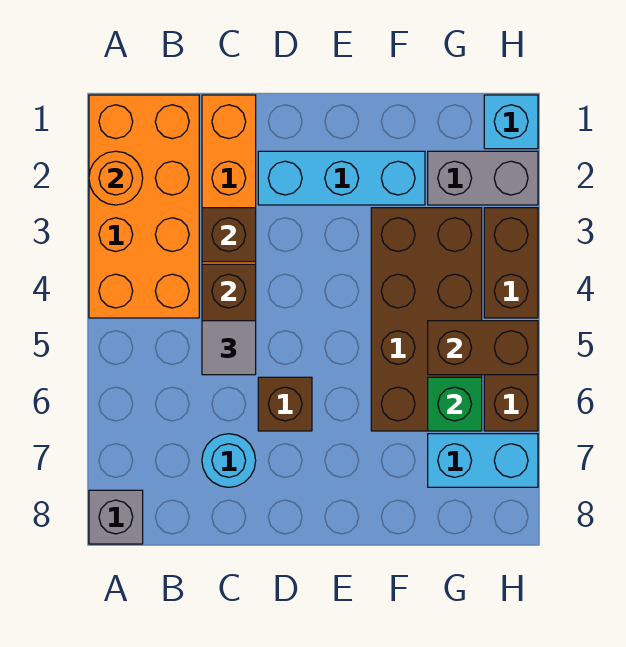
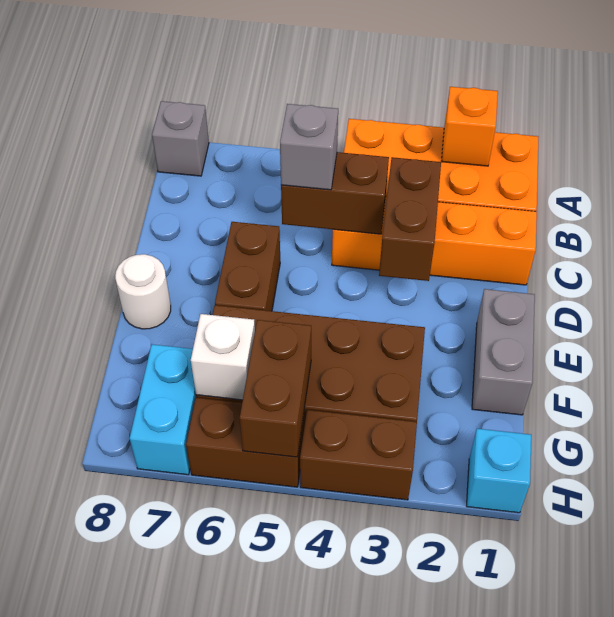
orange 1x1 round brick [89,151,143,205] -> orange 1x1 brick [442,87,498,166]
brown 1x1 brick [202,208,256,262] -> brown 1x2 brick [379,157,441,281]
grey 1x1 tile [202,321,256,375] -> grey 1x1 brick [280,104,338,190]
cyan 1x1 round brick [202,434,256,487] -> none
cyan 1x3 brick [258,151,425,205] -> none
brown 1x1 brick [258,377,312,431] -> brown 1x2 brick [215,222,280,311]
none -> white 1x1 round brick [115,254,171,329]
grey 1x2 brick [428,151,538,205] -> grey 1x2 brick moved to [472,289,535,415]
green 1x1 brick [428,377,482,431] -> white 1x1 brick [191,314,255,400]

